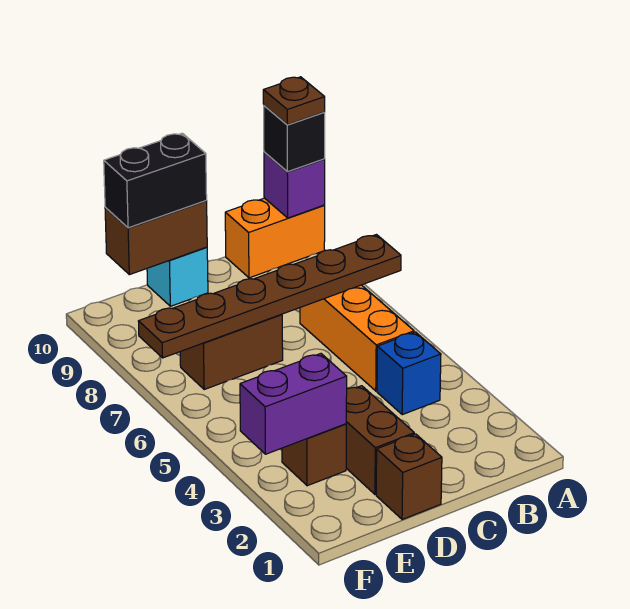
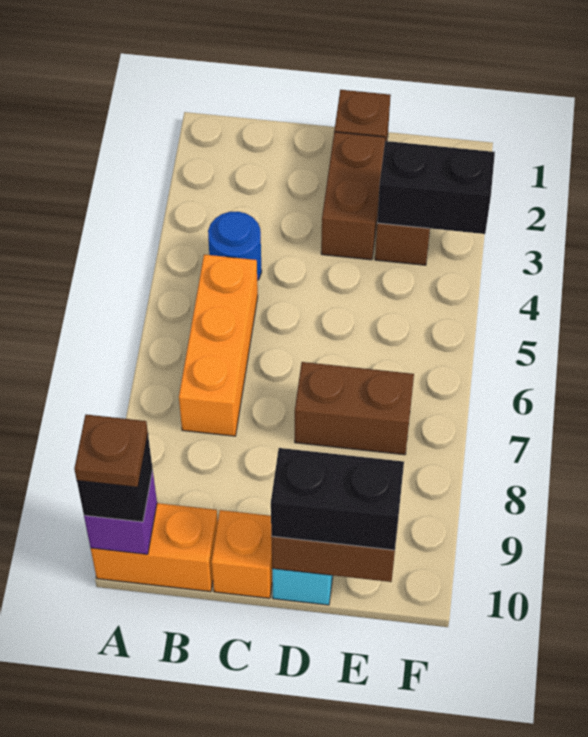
brown 1x6 plate [138,235,401,358] -> none
blue 1x1 brick [377,332,441,415] -> blue 1x1 round brick [208,211,262,281]
none -> orange 1x1 brick [211,510,272,598]
purple 1x2 brick [240,354,347,454] -> black 1x2 brick [377,141,495,234]

